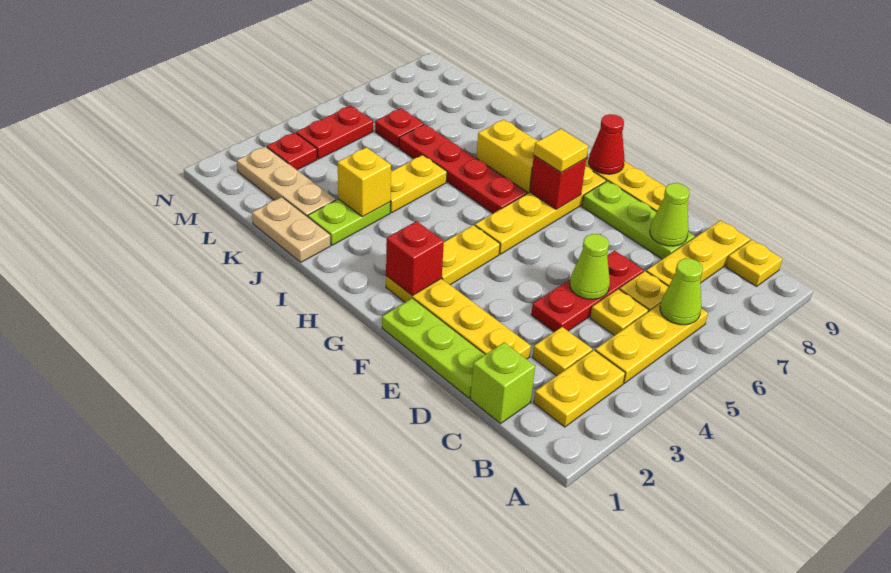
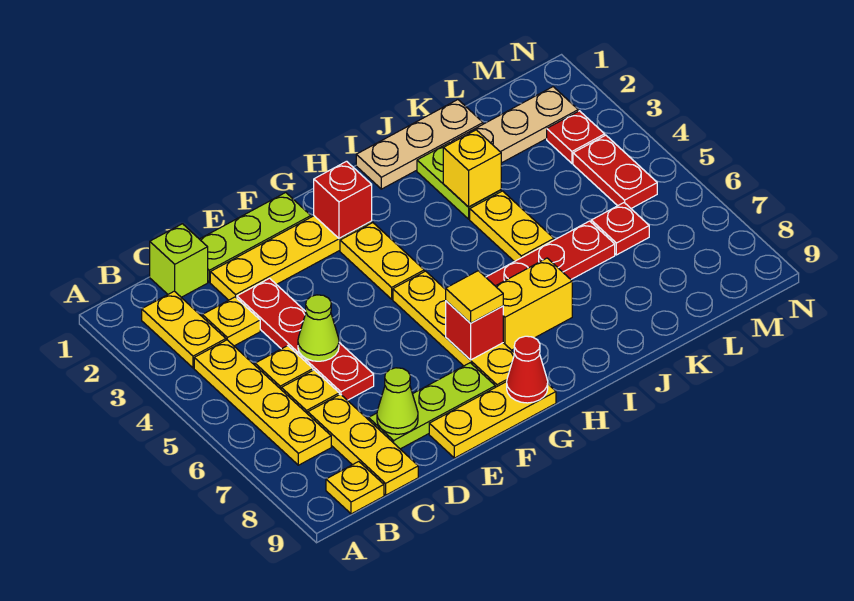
yellow 1x3 plate [595,303,708,383] -> yellow 1x4 plate [194,340,331,465]
lime 1x1 cone [660,258,703,325] -> none
red 1x3 plate [531,251,644,332] -> red 1x4 plate [237,278,374,400]
tan 1x2 plate [252,197,331,262] -> tan 1x3 plate [356,100,483,189]

